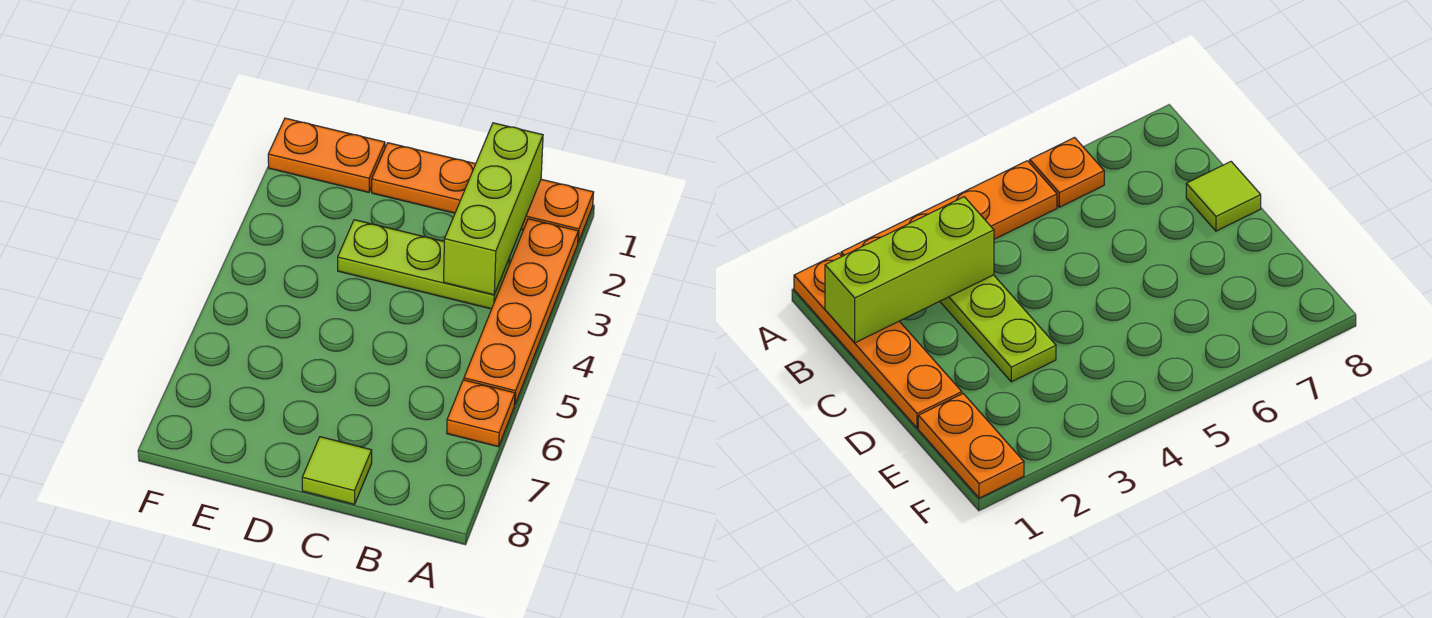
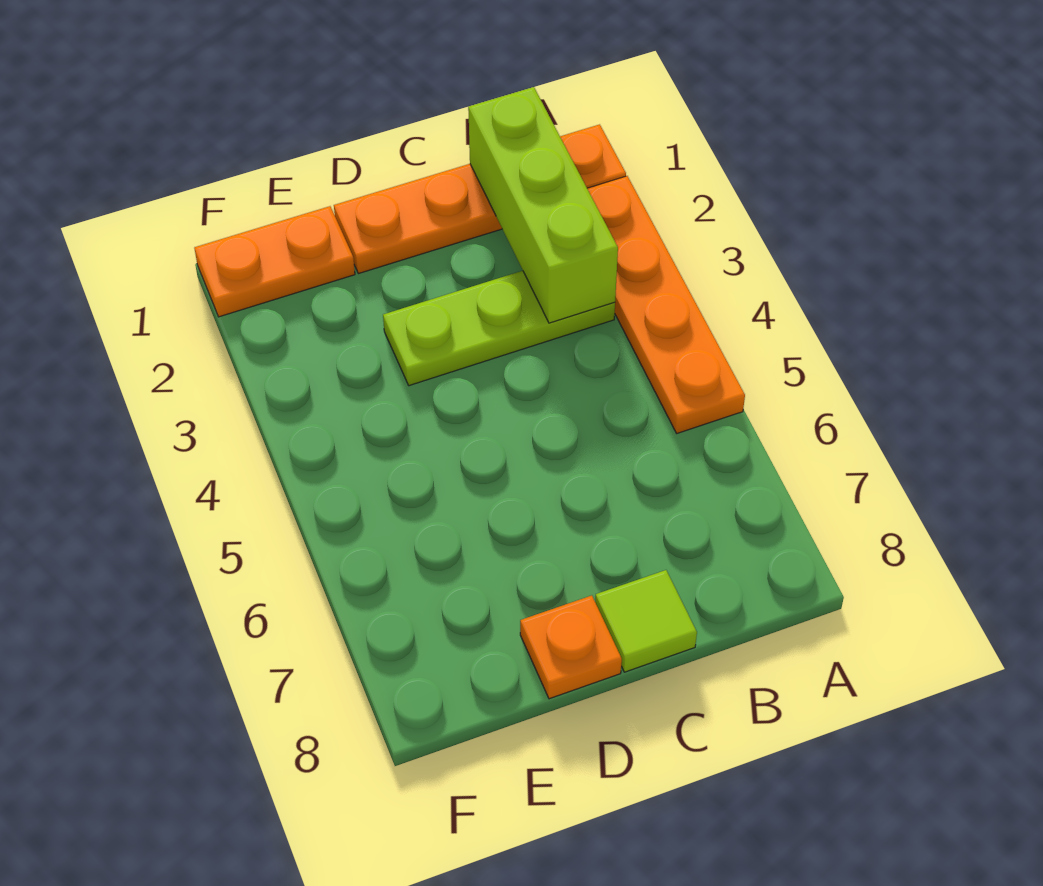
orange 1x1 plate [447,380,515,447] -> orange 1x1 plate moved to [520,596,622,699]

